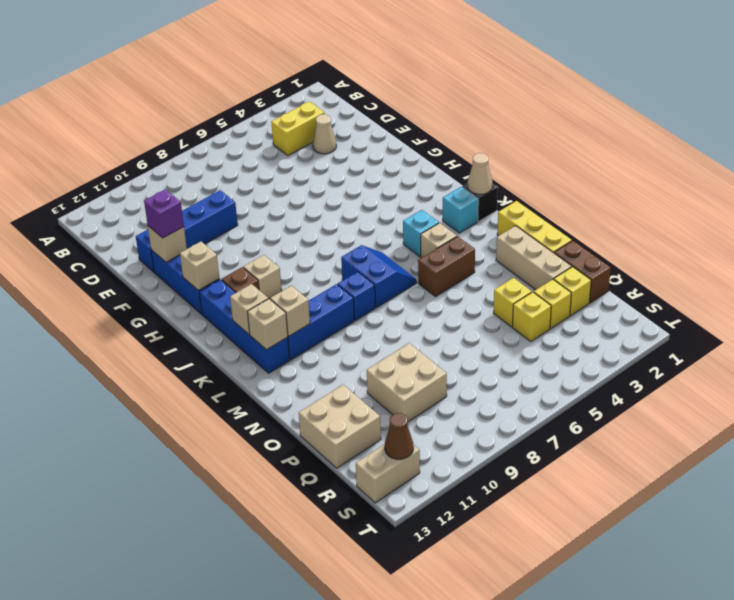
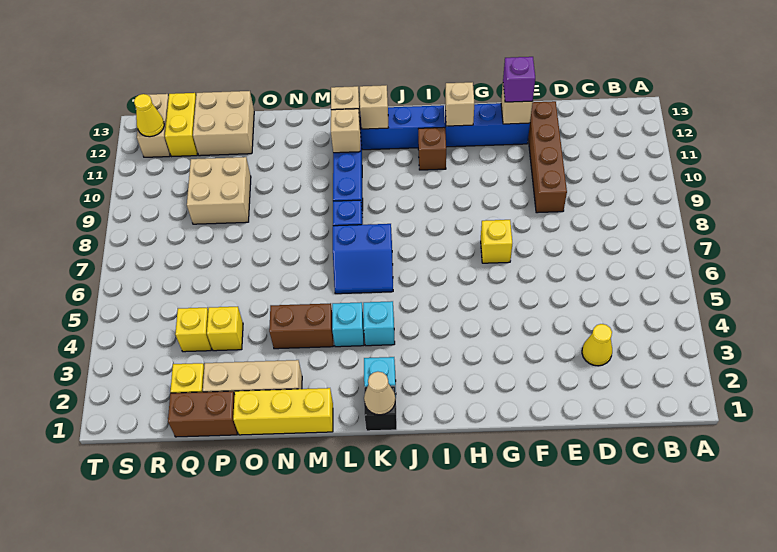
yellow 1x2 brick [271,101,324,156] -> yellow 1x2 brick moved to [165,93,198,157]
tan 1x1 cone [313,114,336,154] -> yellow 1x1 cone [582,324,612,366]
blue 1x4 brick [136,190,238,272] -> brown 1x4 brick [528,101,567,213]
tan 1x1 brick [243,255,282,299] -> none
tan 1x1 brick [421,223,457,258] -> cyan 1x1 brick [332,302,364,347]
brown 1x2 brick [418,236,475,297] -> brown 1x2 brick turned to [269,303,333,349]
yellow 1x1 brick [534,279,571,328] -> yellow 1x1 brick moved to [481,220,512,263]
brown 1x1 cone [385,413,413,459] -> yellow 1x1 cone [134,94,164,137]

